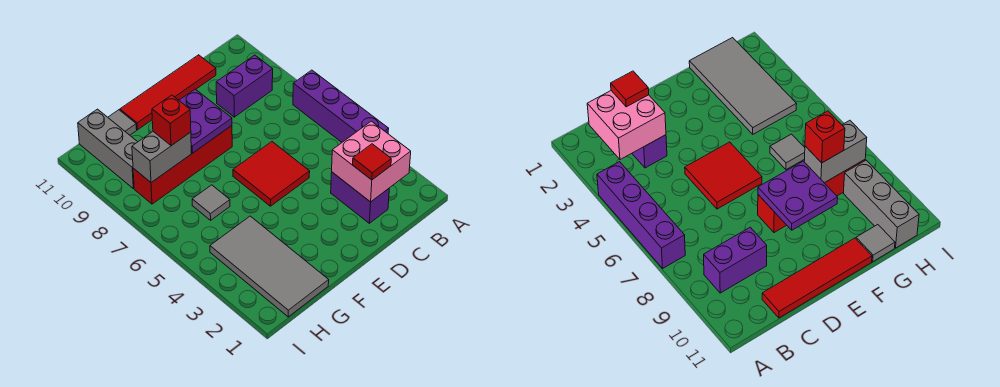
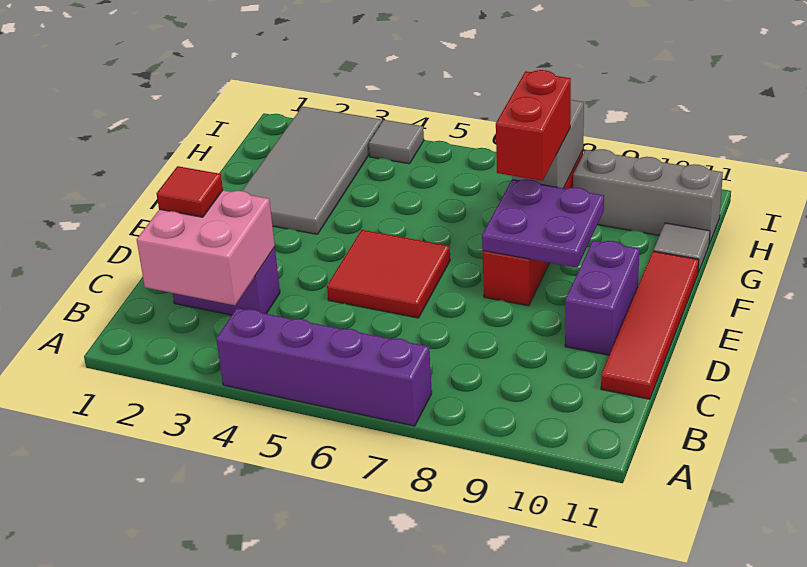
purple 1x2 brick [216,55,273,117] -> purple 1x2 brick moved to [565,240,639,355]
grey 2x4 tile [210,216,329,317] -> grey 2x4 tile turned to [242,107,382,234]
grey 1x1 tile [192,185,230,220] -> grey 1x1 tile moved to [369,120,424,164]
red 1x1 brick [152,95,191,146] -> red 1x2 brick [496,70,571,181]

